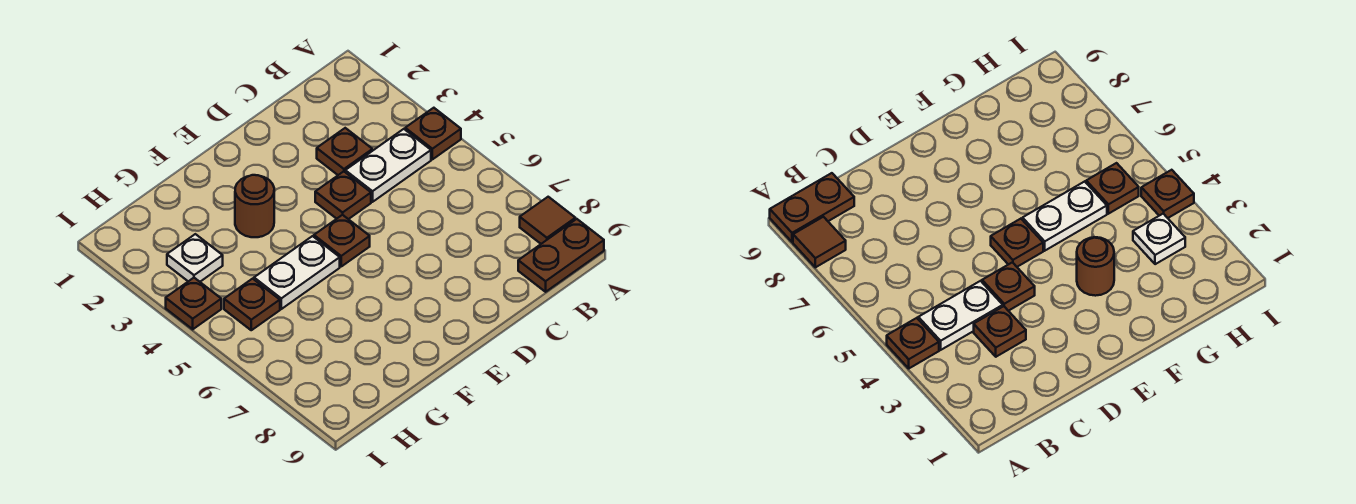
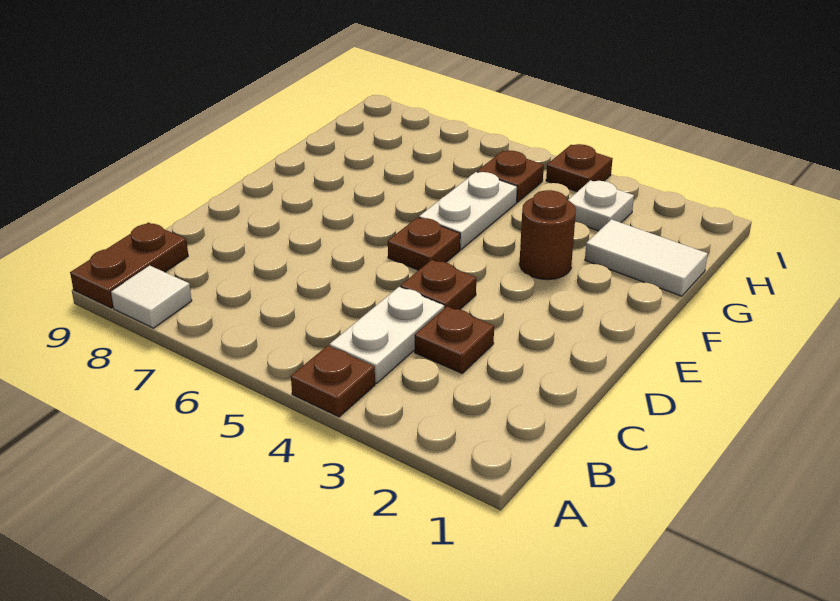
brown 1x1 tile [520,197,575,244] -> white 1x1 tile [111,265,192,328]
none -> white 1x2 tile [585,219,708,296]

